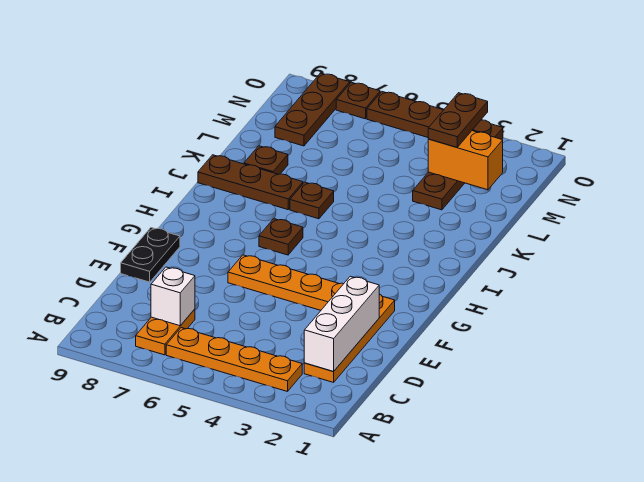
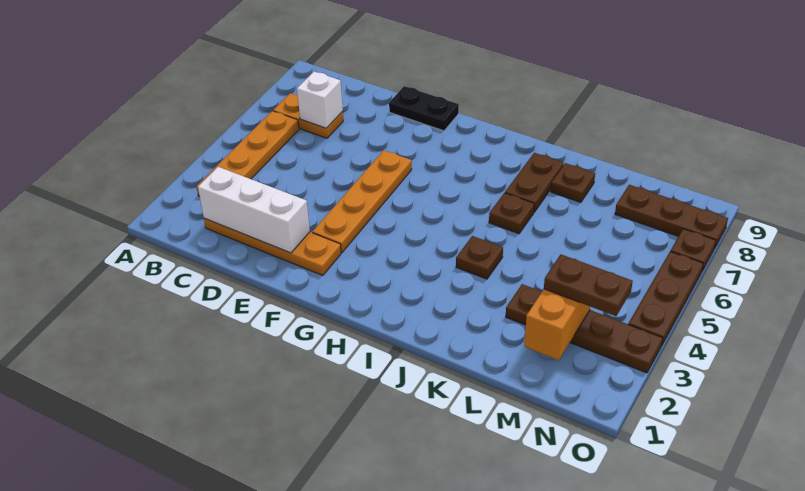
brown 1x1 plate [259,219,303,255] -> brown 1x1 plate moved to [456,236,503,279]
brown 1x3 plate [198,155,303,210] -> brown 1x2 plate [505,153,564,212]

